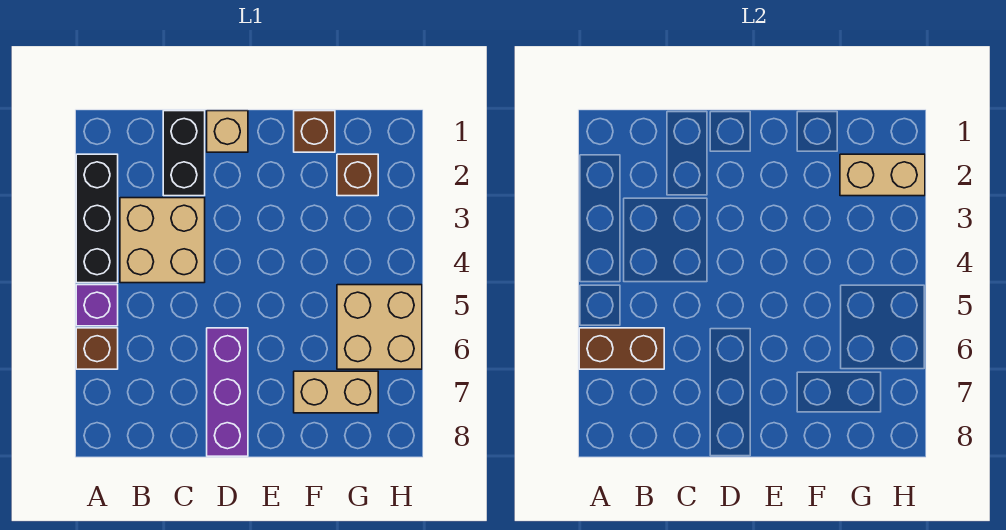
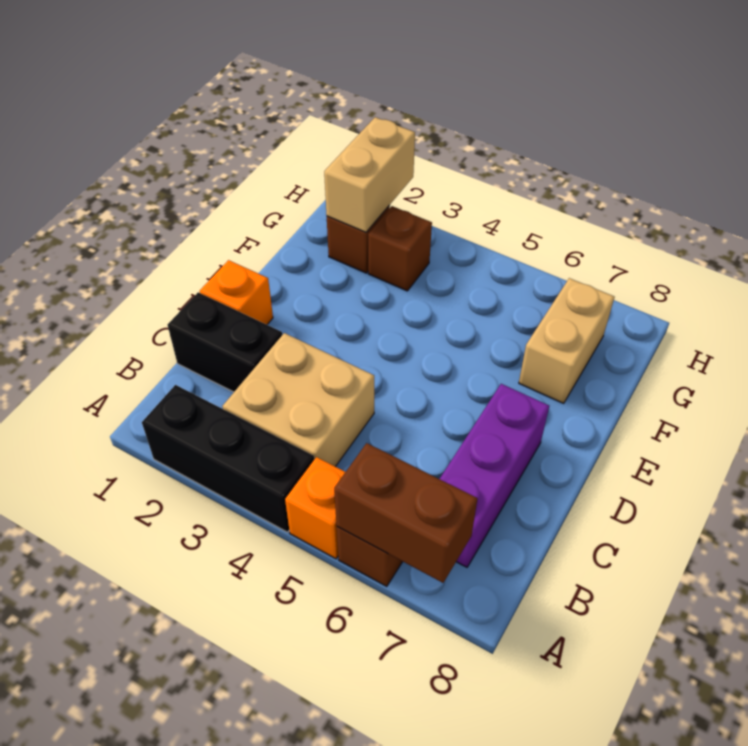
purple 1x1 brick [76,285,118,326] -> orange 1x1 brick [285,457,345,559]
brown 1x2 brick [579,328,664,369] -> brown 1x2 brick turned to [334,443,478,583]
tan 1x1 brick [207,111,248,152] -> orange 1x1 brick [200,260,273,325]
purple 1x3 brick [207,328,248,456] -> purple 1x3 brick turned to [440,384,549,567]
brown 1x1 brick [294,111,335,152] -> brown 1x1 brick moved to [368,206,432,291]
tan 2x2 brick [337,285,422,369] -> none

